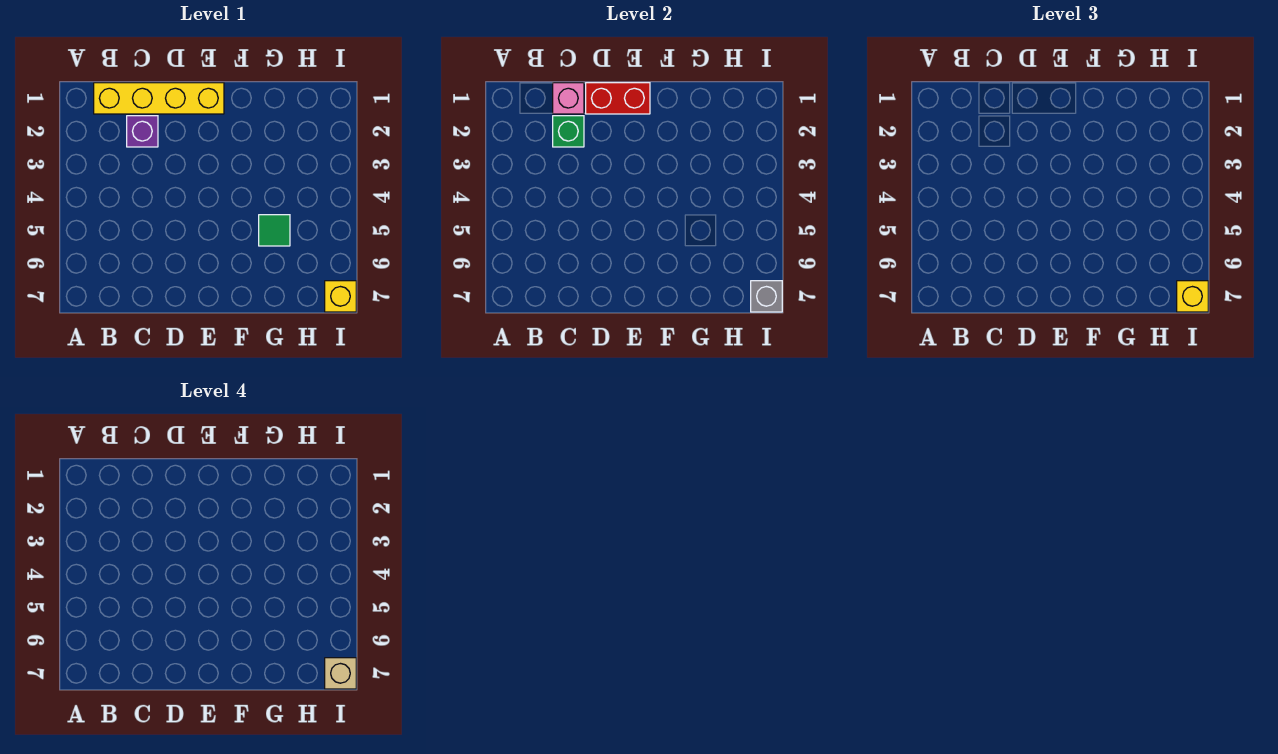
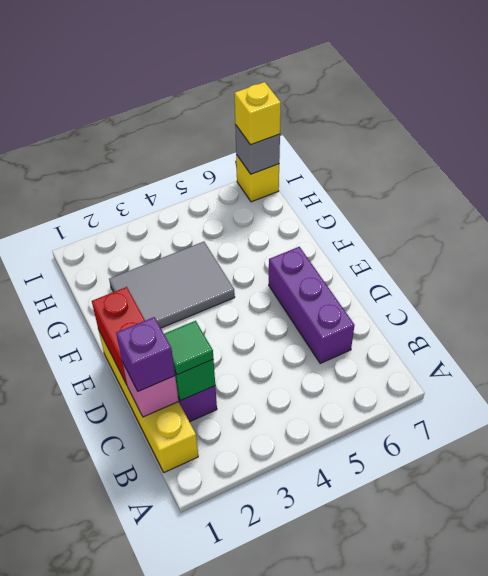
none -> purple 1x1 brick [116,317,175,391]
none -> purple 1x3 brick [269,247,354,363]
none -> grey 2x3 tile [109,242,235,328]
green 1x1 tile [259,215,290,246] -> green 1x1 tile moved to [164,321,213,375]
tan 1x1 brick [325,658,356,689] -> none

